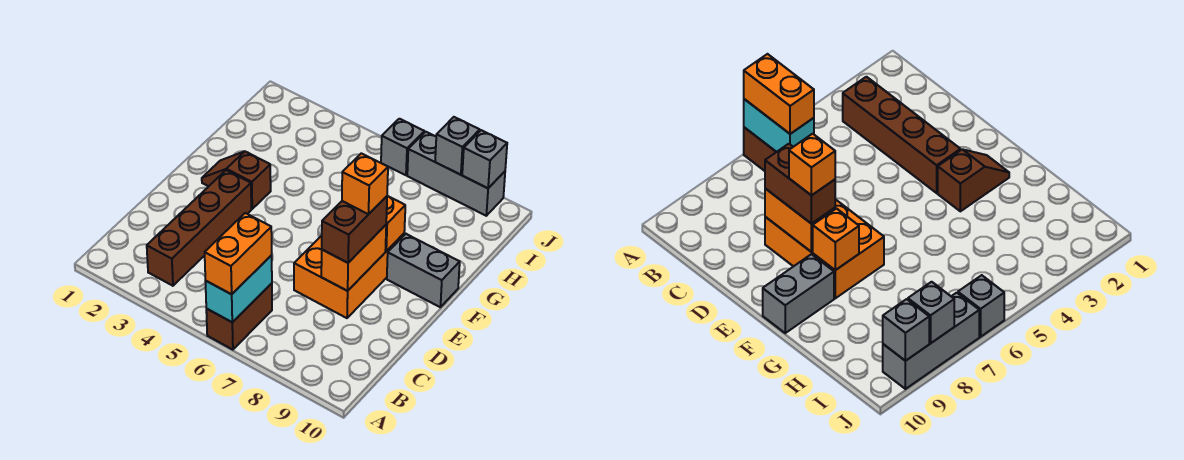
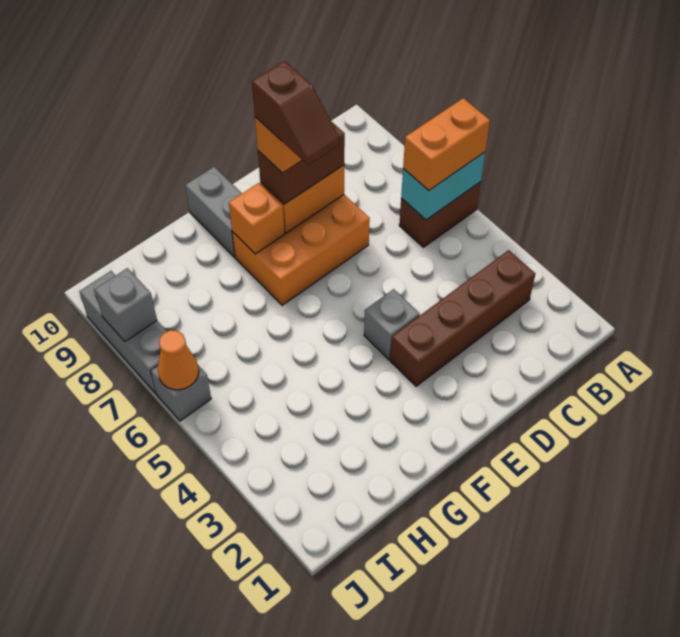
brown 1x2 slope [202,151,271,209] -> brown 1x2 slope moved to [252,61,340,165]
none -> orange 1x1 cone [158,330,199,390]
grey 1x1 brick [462,130,507,188] -> grey 1x1 brick moved to [364,289,420,360]

